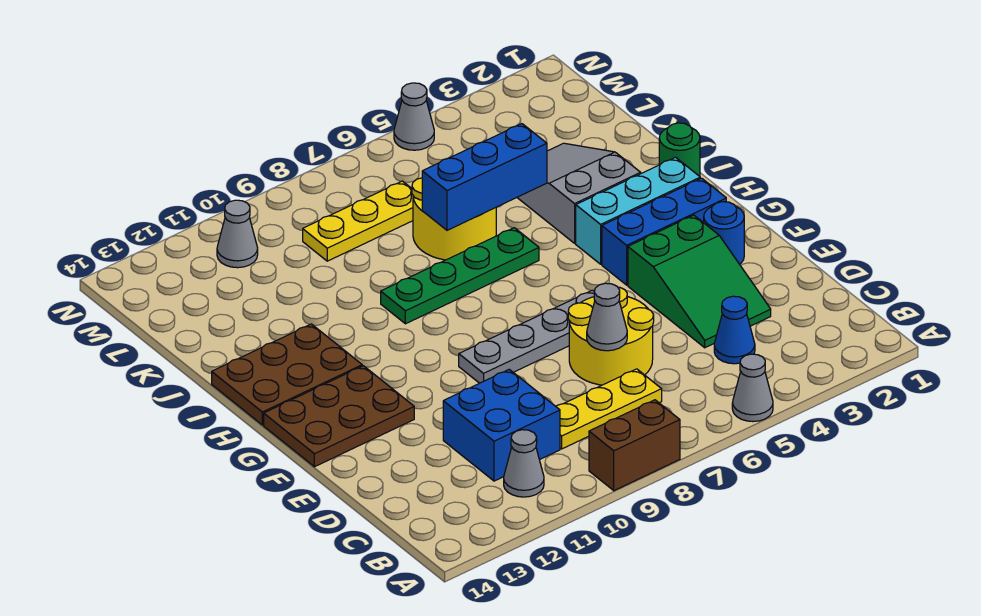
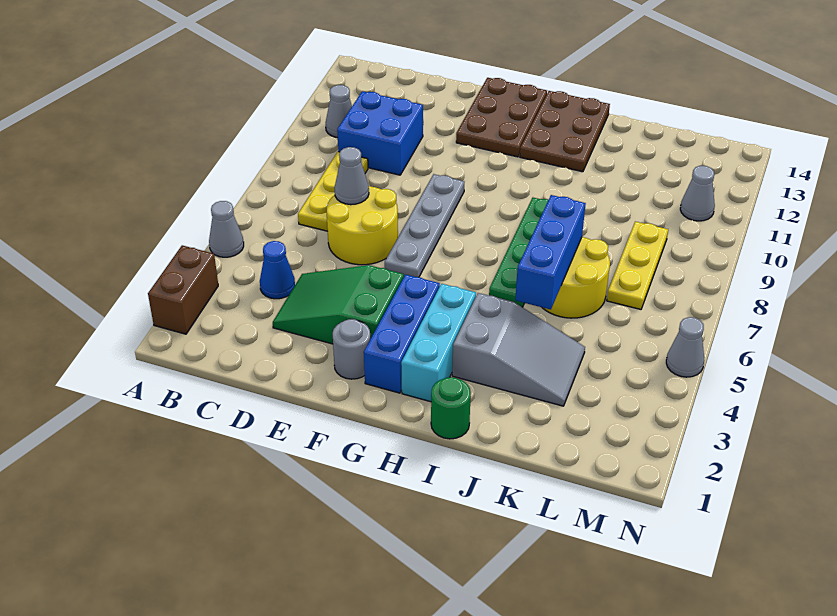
brown 1x2 brick [589,400,680,491] -> brown 1x2 brick moved to [148,245,218,334]
blue 1x1 round brick [704,202,744,264] -> grey 1x1 round brick [333,319,370,379]

